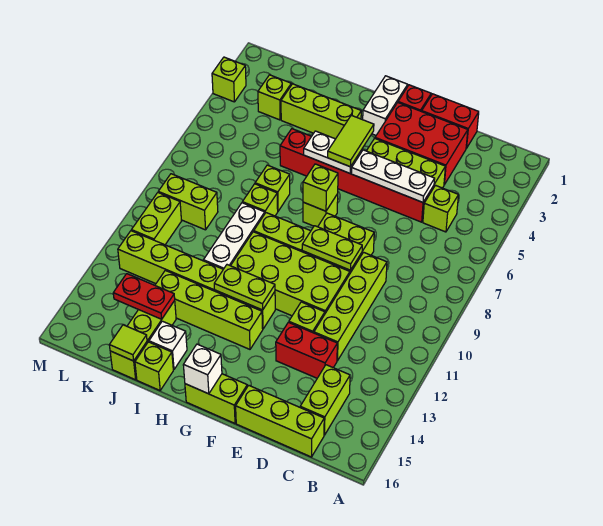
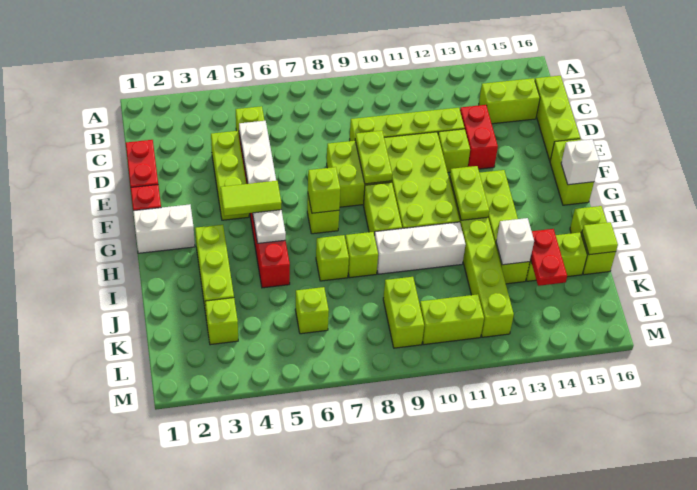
red 2x3 brick [375,103,468,185] -> none
white 1x1 brick [149,321,187,370] -> white 1x1 brick moved to [496,218,534,265]
lime 1x1 brick [212,57,246,102] -> lime 1x1 brick moved to [295,287,329,334]

